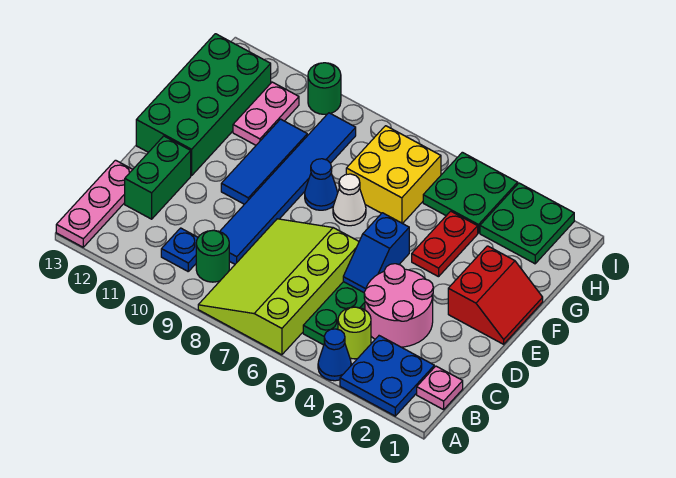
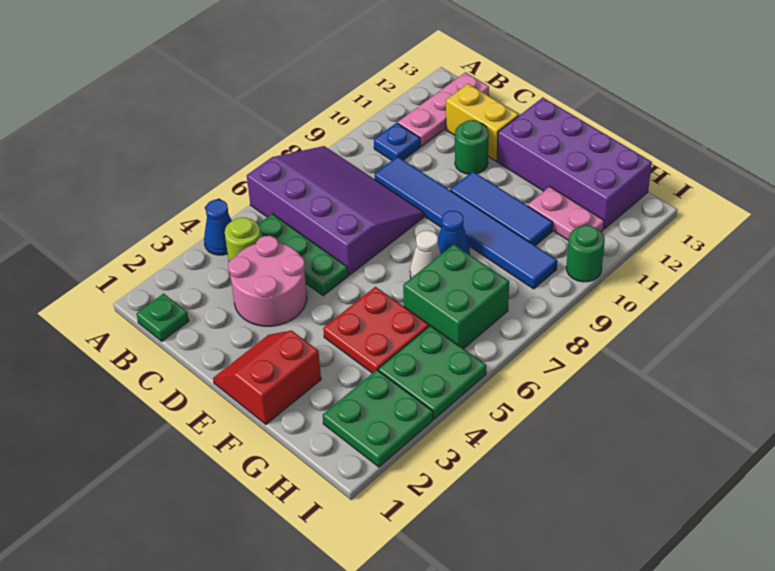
blue 2x2 plate [340,336,434,416] -> none
lime 3x4 slope [198,219,359,355] -> purple 3x4 slope [247,146,424,275]
pink 1x3 plate [56,160,133,247] -> pink 1x3 plate turned to [398,72,489,146]
pink 1x1 plate [417,366,463,410] -> green 1x1 plate [137,294,189,341]
green 1x1 round brick [196,230,229,282] -> green 1x1 round brick moved to [455,120,489,174]
green 1x2 brick [125,136,191,219] -> yellow 1x2 brick [446,84,519,161]
blue 1x2 slope [343,213,409,292] -> none
red 2x2 slope [448,246,543,344] -> red 2x2 slope turned to [213,331,321,424]
green 2x4 brick [136,34,271,176] -> purple 2x4 brick [497,98,652,229]
red 1x2 plate [412,211,478,277] -> red 2x2 plate [323,287,429,373]
yellow 2x2 brick [346,126,441,224] -> green 2x2 brick [403,244,509,349]

